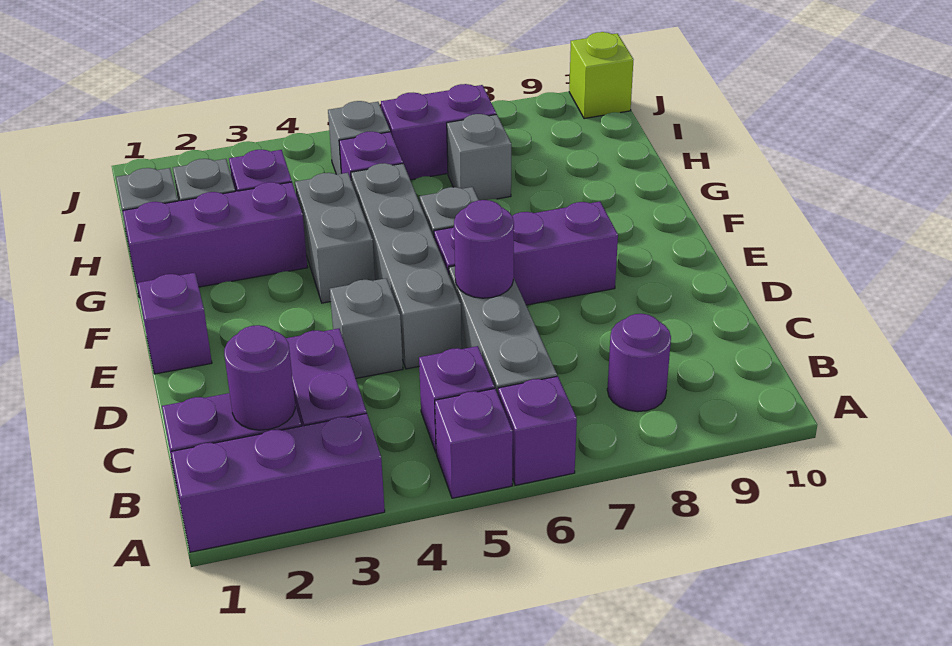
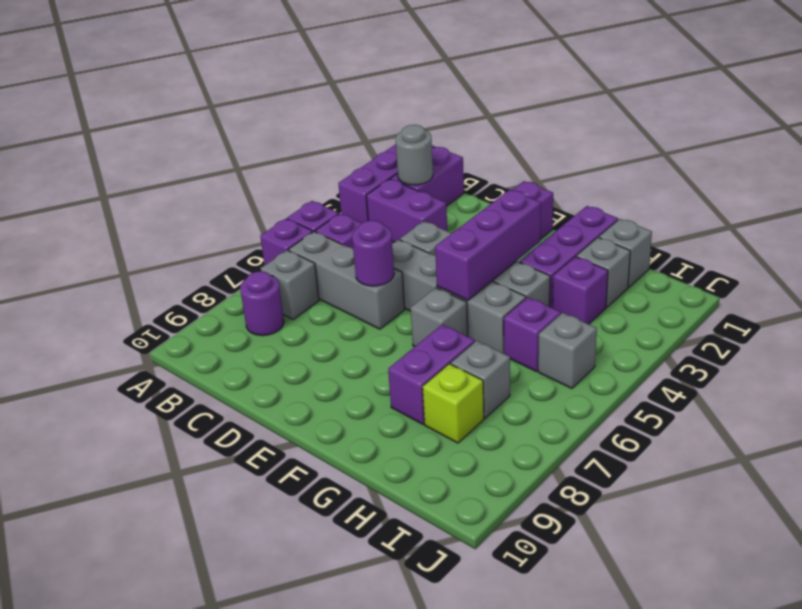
purple 1x1 round brick [224,325,295,430] -> grey 1x1 round brick [396,125,433,185]
none -> grey 1x1 brick [261,250,319,319]
purple 1x3 brick [434,202,618,305] -> purple 1x3 brick moved to [435,190,541,300]
purple 1x2 brick [381,84,496,180] -> purple 1x2 brick moved to [388,324,475,424]
lime 1x1 brick [569,32,634,119] -> lime 1x1 brick moved to [423,364,484,443]

